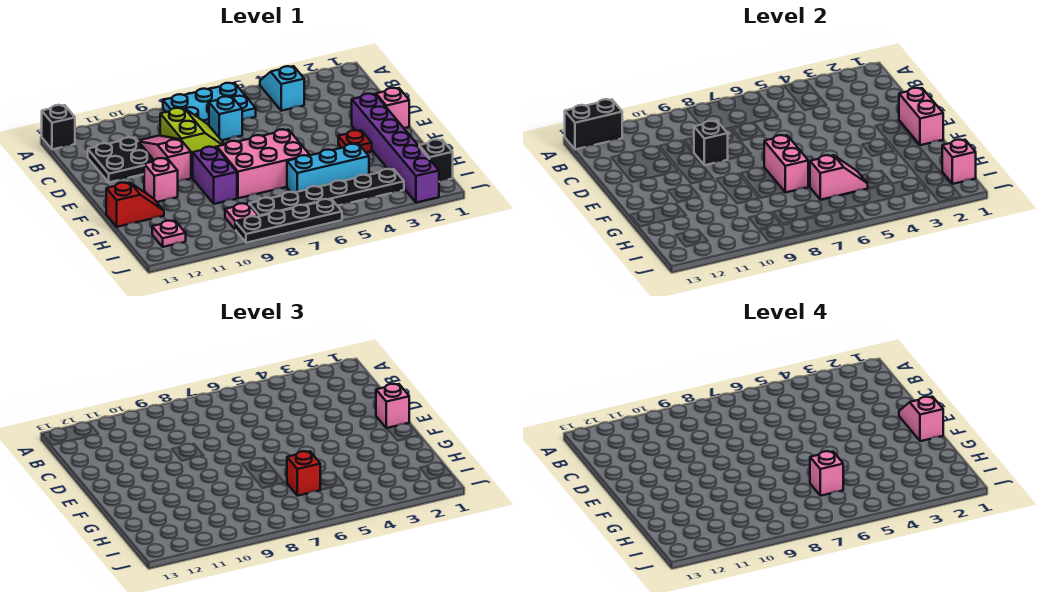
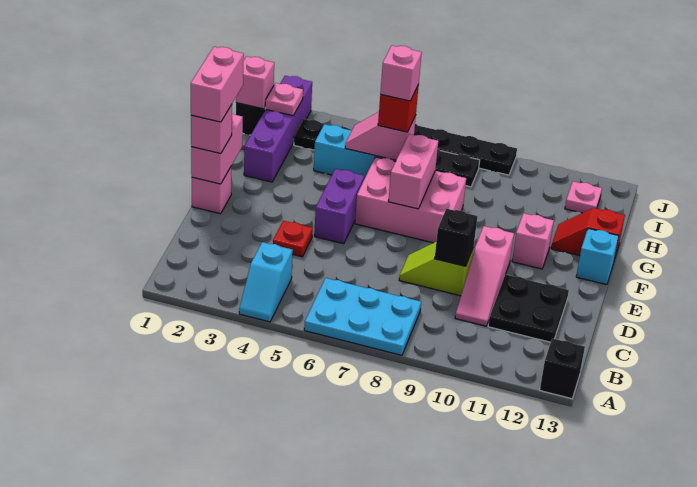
black 1x2 brick [565,99,622,149] -> none
cyan 1x1 brick [209,96,242,140] -> cyan 1x1 brick moved to [576,228,619,285]
lime 2x2 slope [160,108,225,163] -> lime 1x2 slope [399,242,474,296]
pink 1x2 slope [899,397,943,441] -> pink 1x2 brick [191,47,244,122]
purple 1x6 brick [352,94,439,203] -> purple 1x4 brick [244,76,312,182]
red 1x1 plate [338,130,372,152] -> red 1x1 plate moved to [273,221,313,257]
purple 1x2 brick [193,147,237,204] -> purple 1x2 brick moved to [314,169,364,244]
pink 1x1 plate [225,203,258,230] -> pink 1x1 plate moved to [265,83,303,116]

